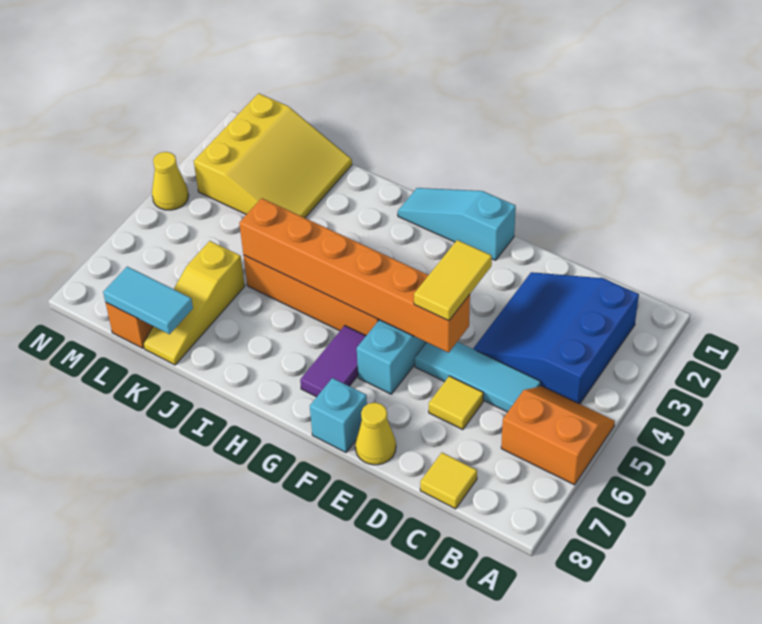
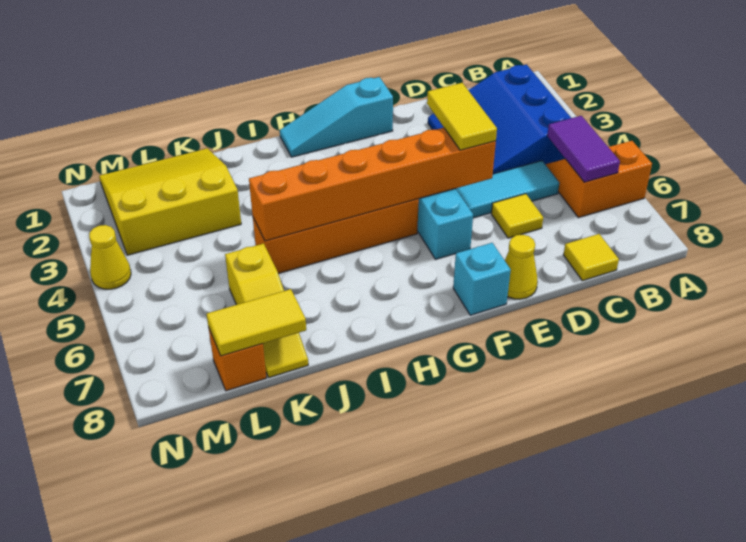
purple 1x2 tile [300,326,366,397] -> purple 1x2 tile moved to [547,116,620,182]
yellow 3x3 slope [194,93,352,218] -> yellow 3x3 slope turned to [99,148,241,255]
cyan 1x2 tile [103,267,193,334] -> yellow 1x2 tile [207,289,306,356]

